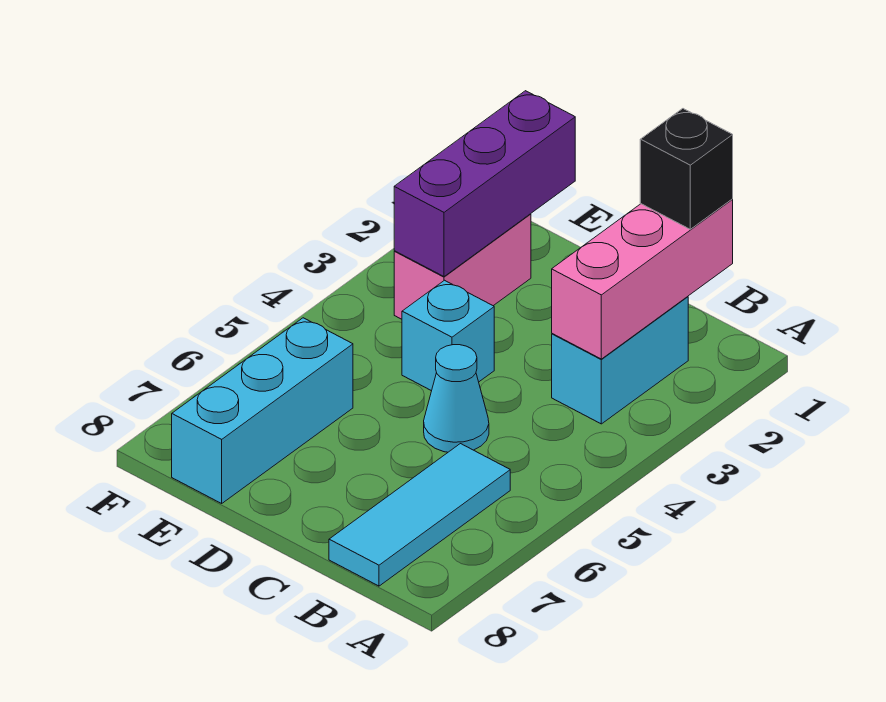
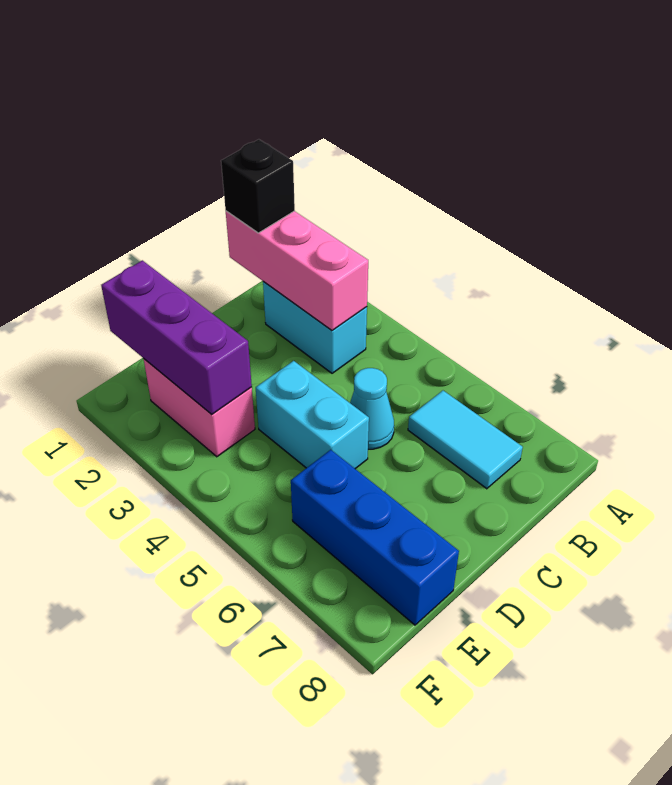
cyan 1x3 tile [329,444,510,586] -> cyan 1x2 tile [408,391,523,489]
cyan 1x1 brick [402,280,494,391] -> cyan 1x2 brick [256,361,369,469]
cyan 1x3 brick [172,318,353,503] -> blue 1x3 brick [291,450,459,625]

